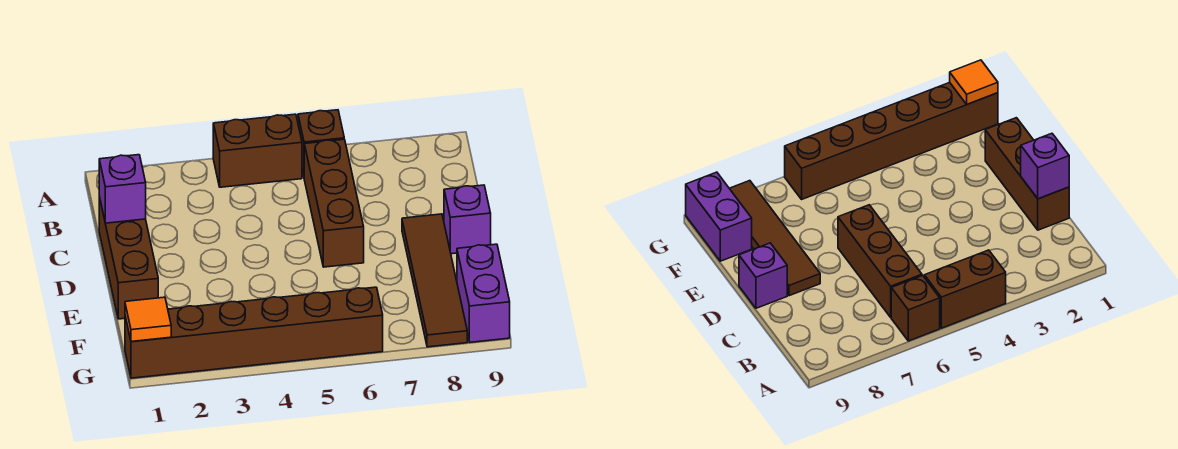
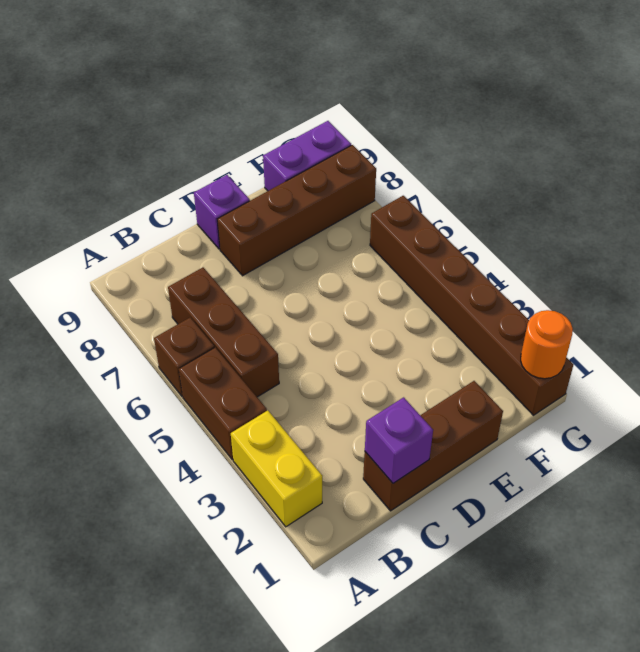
none -> yellow 1x2 brick [231,410,322,527]
brown 1x3 brick [304,139,364,267] -> brown 1x3 brick turned to [168,268,279,397]
brown 1x4 tile [402,214,467,347] -> brown 1x4 brick [217,145,376,276]
orange 1x1 tile [125,297,171,341] -> orange 1x1 round brick [521,310,573,379]

